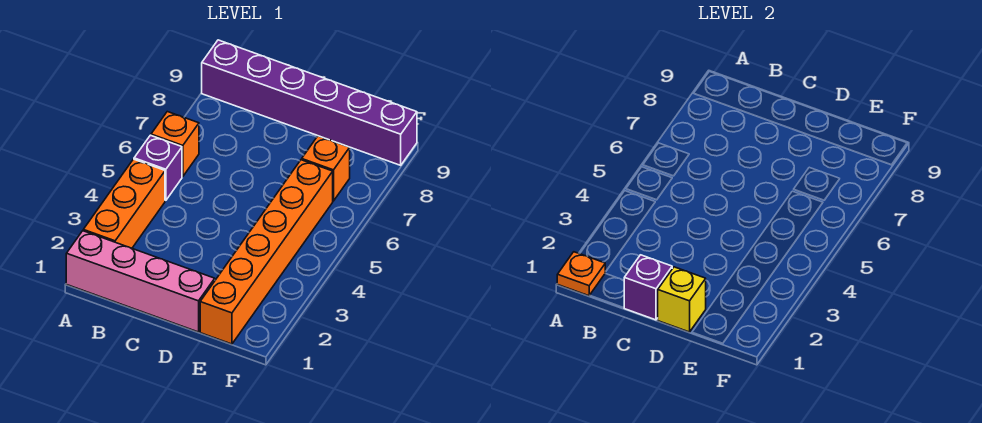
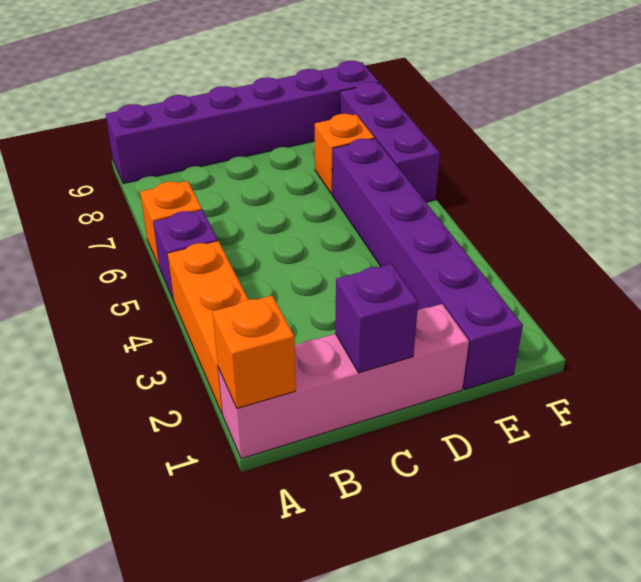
orange 1x1 plate [557,252,605,296] -> orange 1x1 brick [213,296,296,408]
yellow 1x1 brick [658,267,706,332] -> none
orange 1x6 brick [200,160,333,344] -> purple 1x6 brick [332,138,523,389]
none -> purple 1x3 brick [340,82,440,202]

